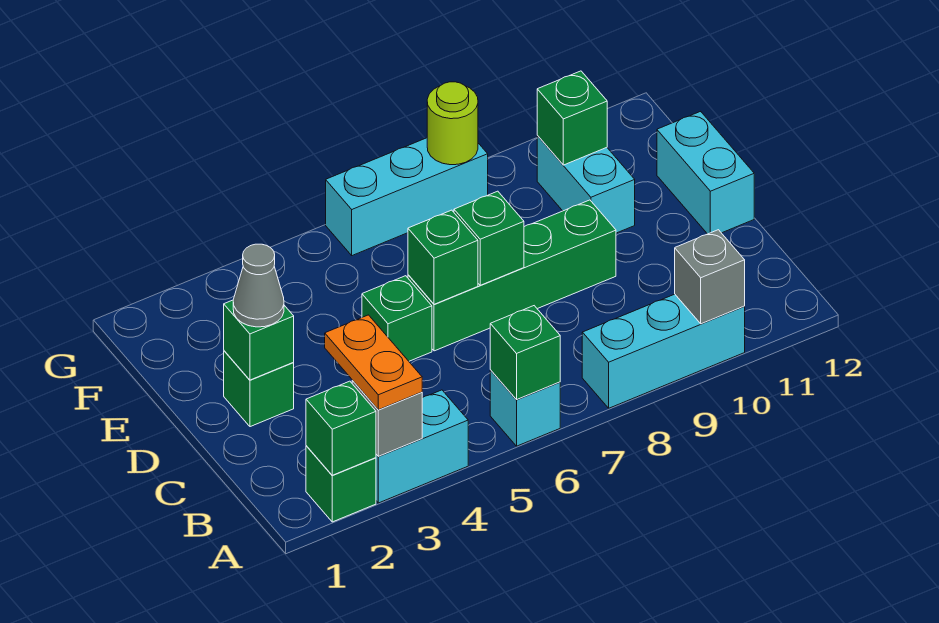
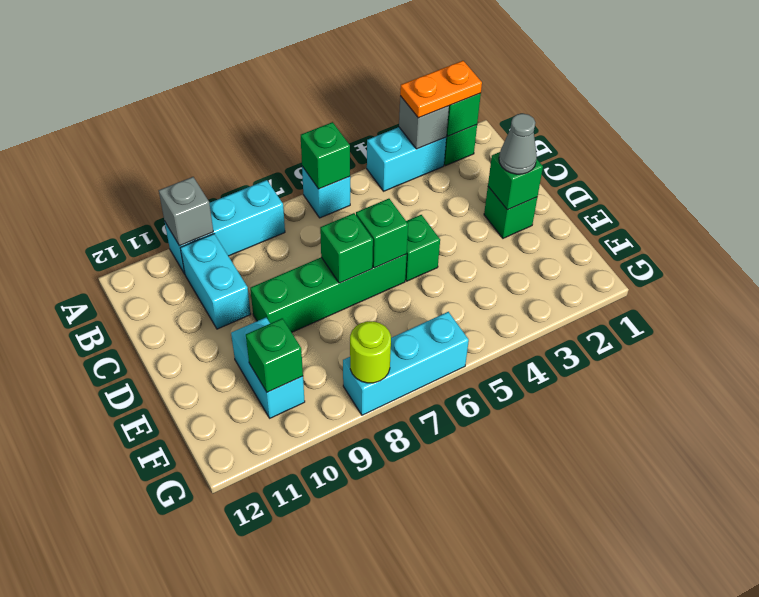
orange 1x2 plate [325,315,422,410] -> orange 1x2 plate turned to [400,61,482,118]
cyan 1x2 brick [657,111,754,234] -> cyan 1x2 brick moved to [180,234,251,329]

